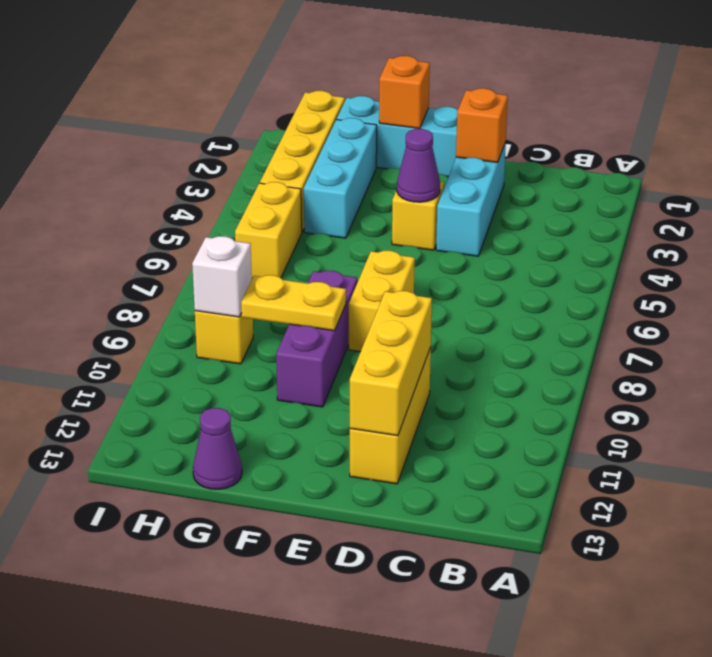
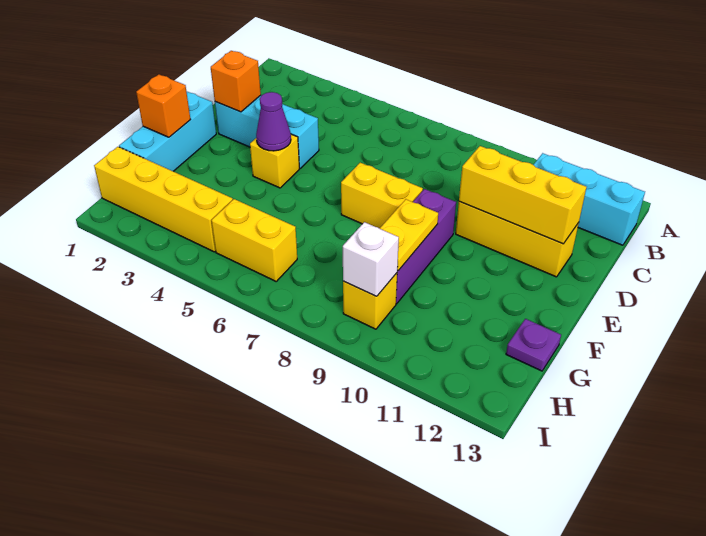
purple 1x3 brick [276,271,357,407] -> purple 1x3 brick turned to [396,189,456,304]
cyan 1x3 brick [304,118,377,238] -> cyan 1x3 brick moved to [534,153,645,245]
purple 1x1 cone [193,408,242,489] -> purple 1x1 plate [506,319,561,371]

